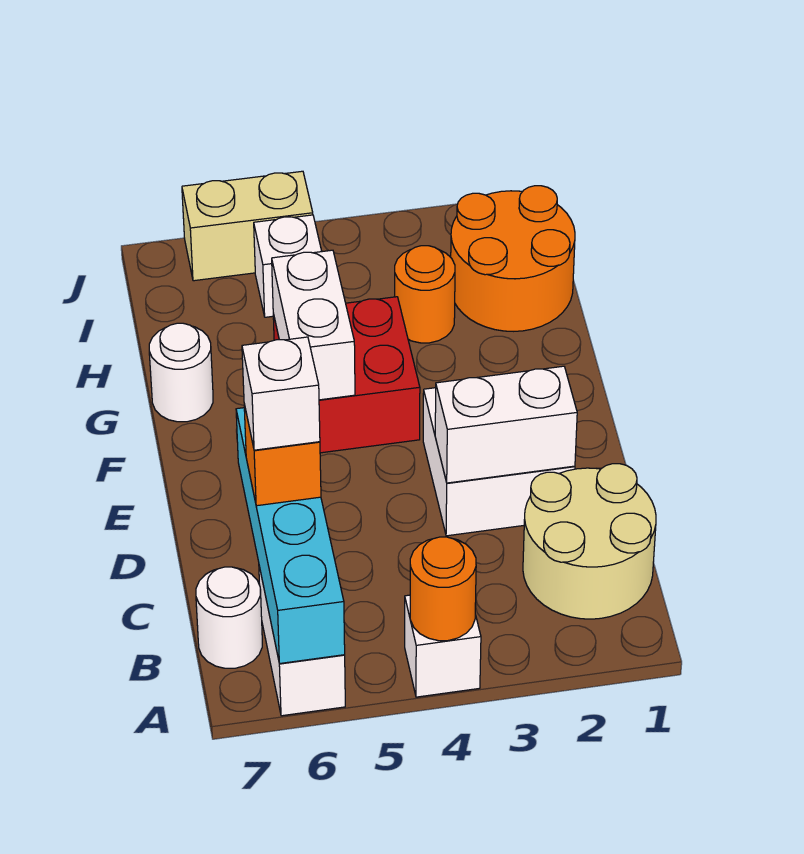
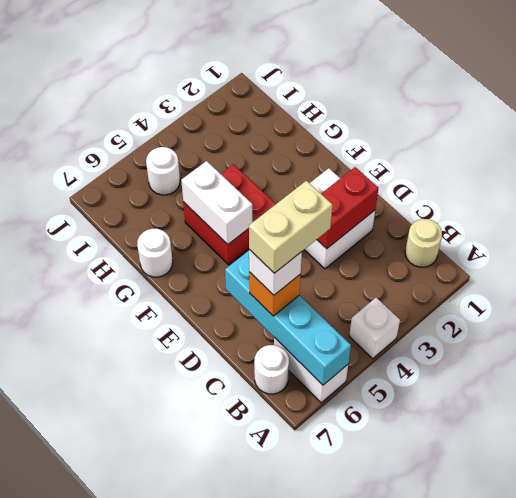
orange 1x1 round brick [410,537,476,641] -> none
tan 2x2 round brick [523,464,656,619] -> tan 1x1 round brick [405,219,442,267]
white 1x2 brick [435,366,577,483] -> red 1x2 brick [317,167,379,249]
orange 2x2 round brick [451,186,575,331] -> none
orange 1x1 round brick [395,246,455,343] -> none
white 1x1 brick [254,215,322,317] -> white 1x1 round brick [146,147,180,195]
tan 1x2 brick [182,171,313,281] -> tan 1x2 brick moved to [249,181,332,273]

